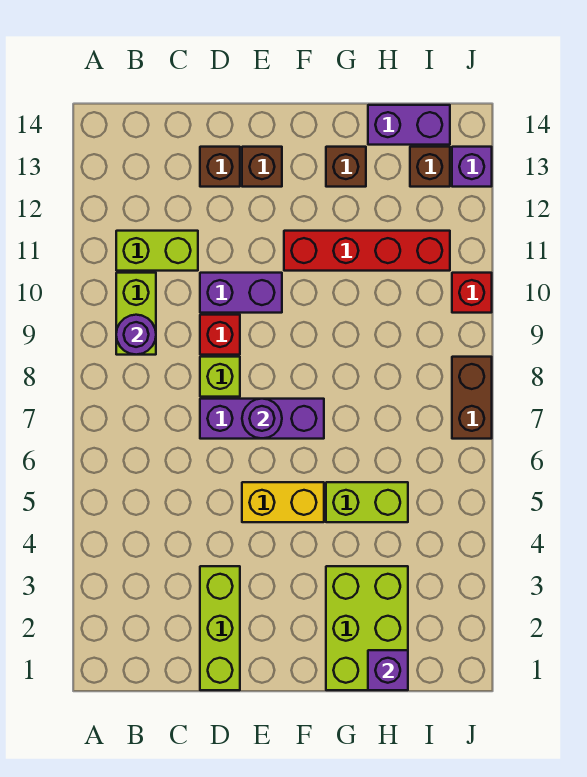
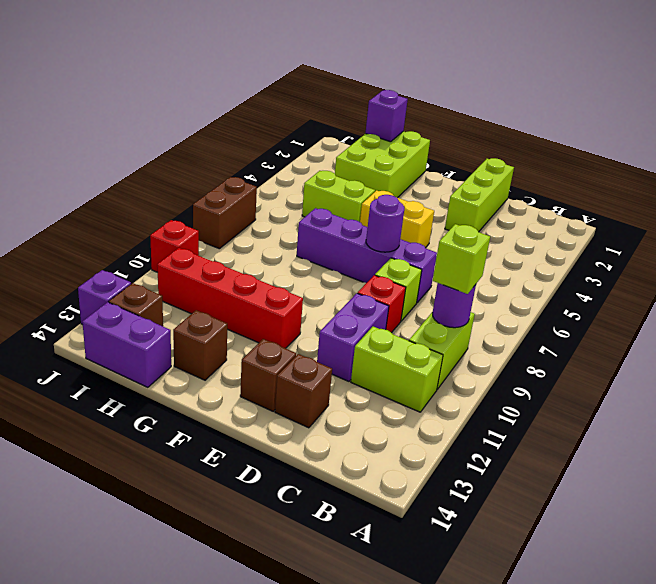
none -> lime 1x1 brick [433,224,490,294]
purple 1x3 brick [200,399,324,439] -> purple 1x4 brick [297,208,437,303]
purple 1x2 brick [200,273,282,313] -> purple 1x2 brick turned to [317,293,389,381]

